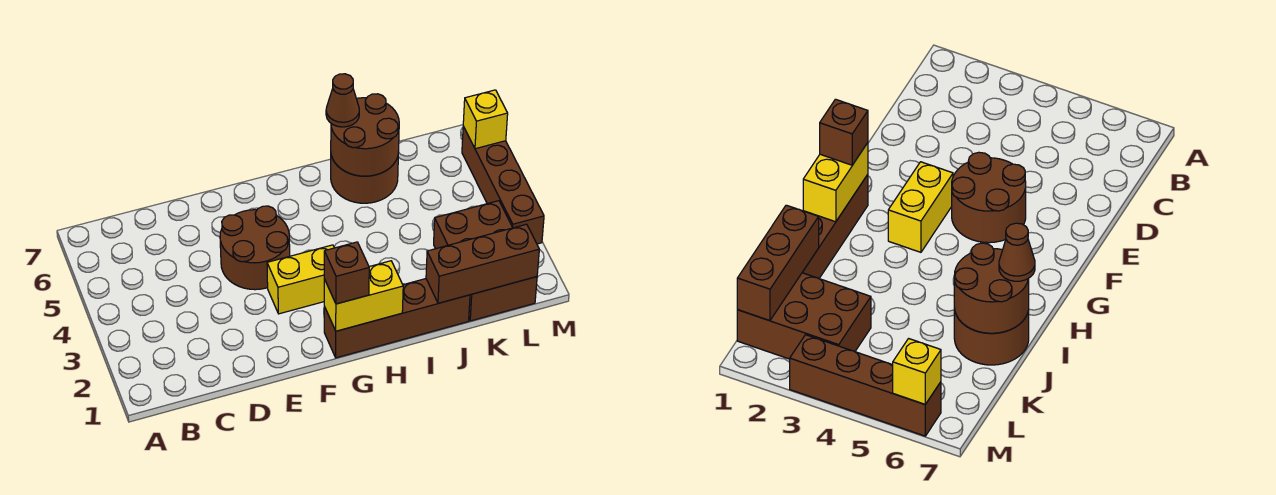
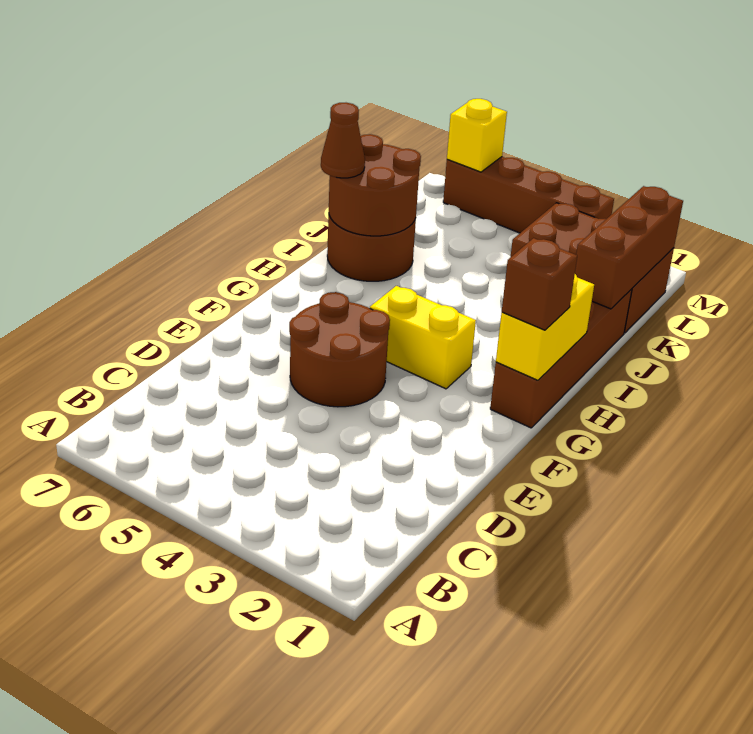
yellow 1x2 brick [267,245,334,314] -> yellow 1x2 brick turned to [370,286,476,389]

